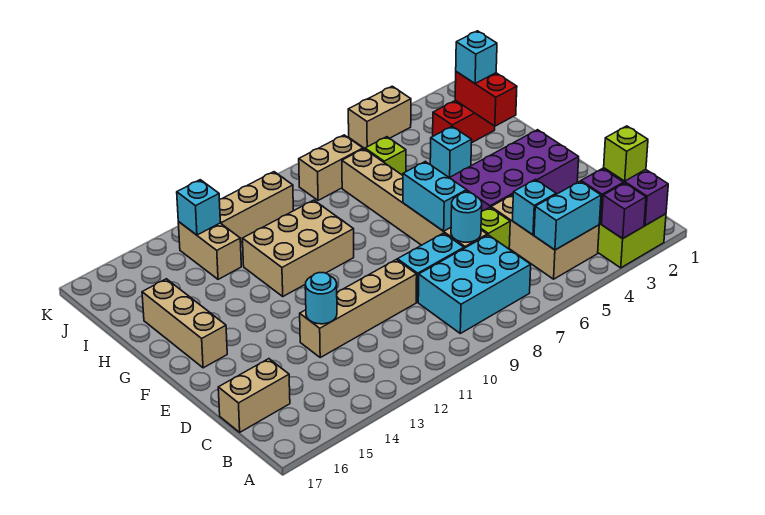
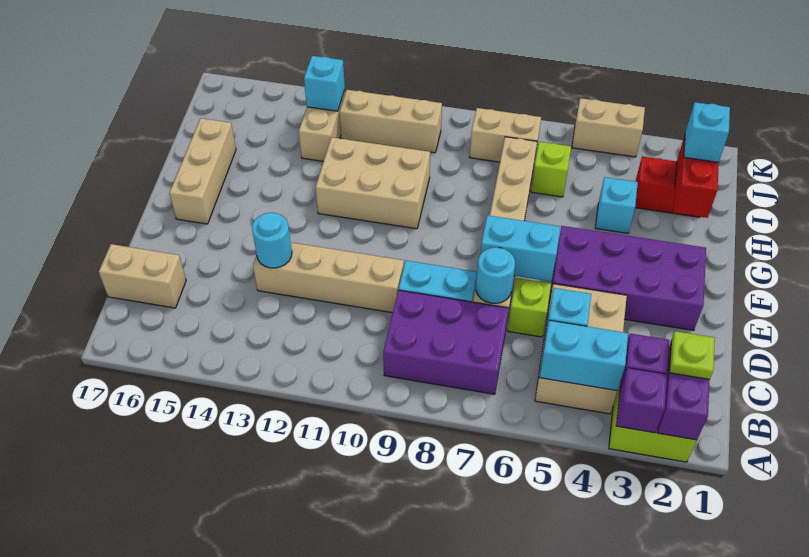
lime 1x1 brick [604,126,648,181] -> lime 1x1 plate [669,331,715,379]
cyan 2x3 brick [418,235,531,333] -> purple 2x3 brick [383,290,509,394]
cyan 1x2 brick [403,161,467,231] -> cyan 1x2 brick turned to [481,215,560,282]

